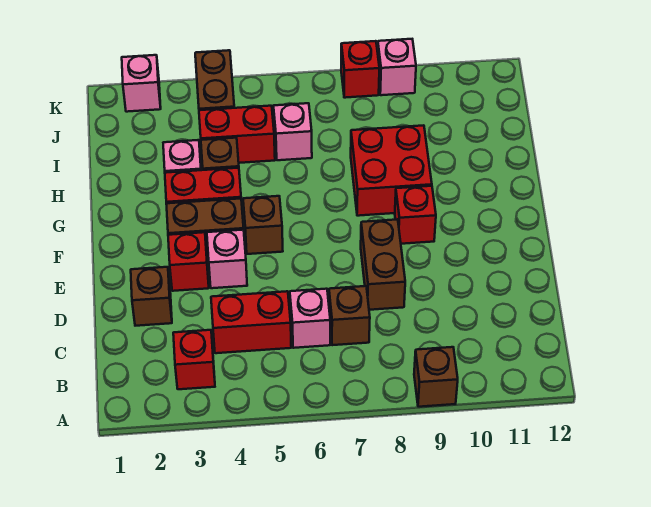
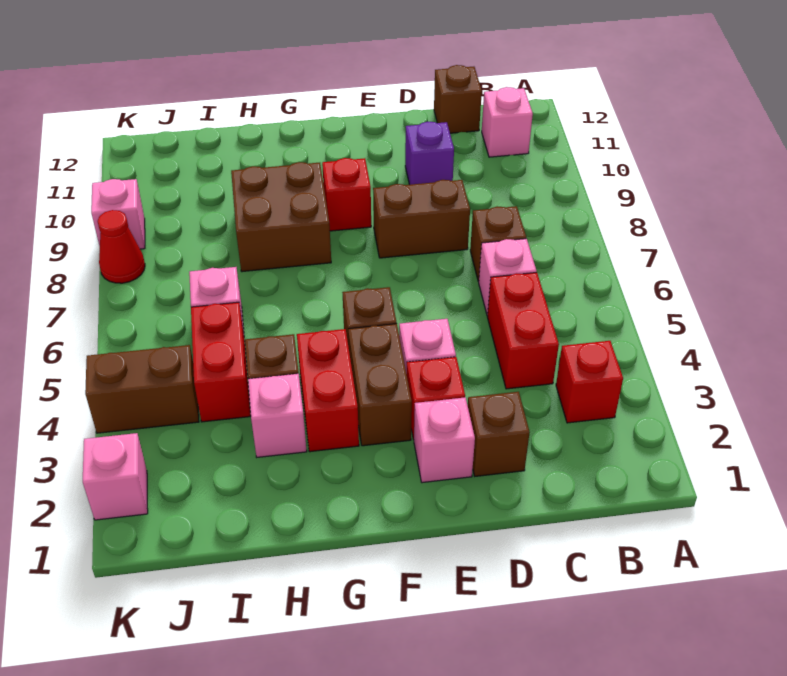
brown 1x1 brick [414,347,458,407] -> brown 1x1 brick moved to [434,65,482,133]
none -> pink 1x1 brick [482,87,533,157]
none -> purple 1x1 brick [405,122,454,185]
none -> pink 1x1 brick [414,398,475,483]
red 2x2 brick [351,125,432,216] -> brown 2x2 brick [231,162,331,272]
red 1x1 brick [341,41,379,98] -> red 1x1 cone [98,210,145,283]

